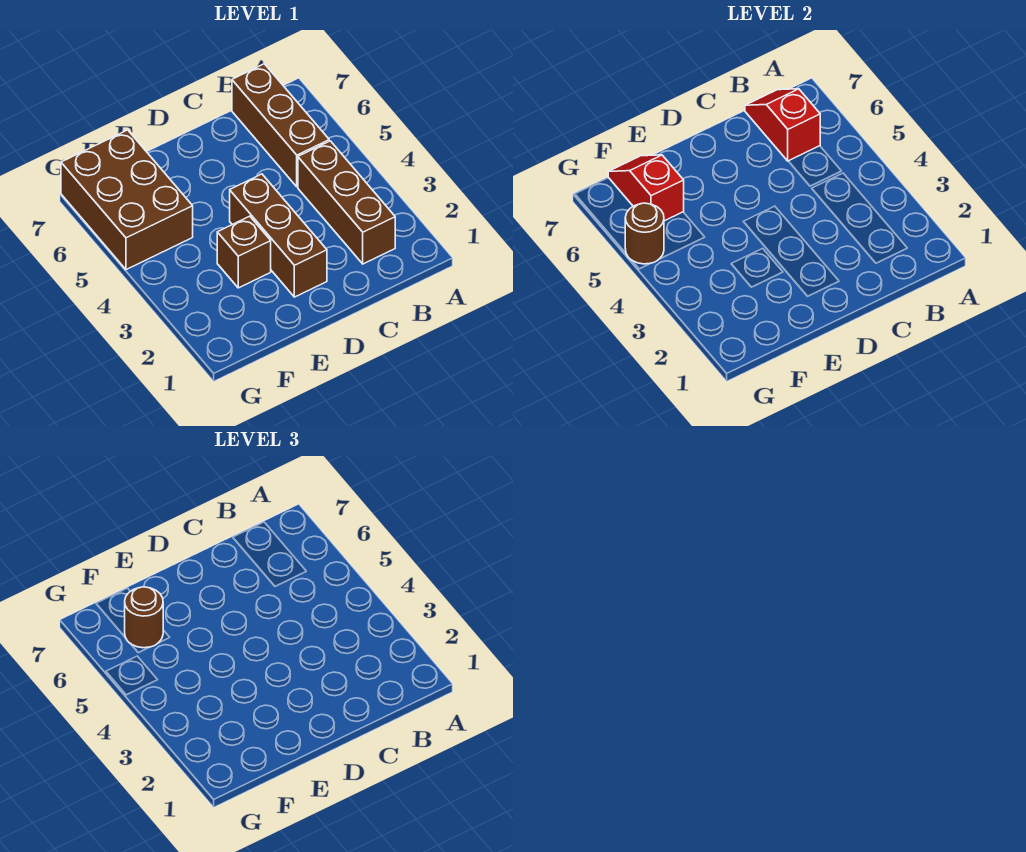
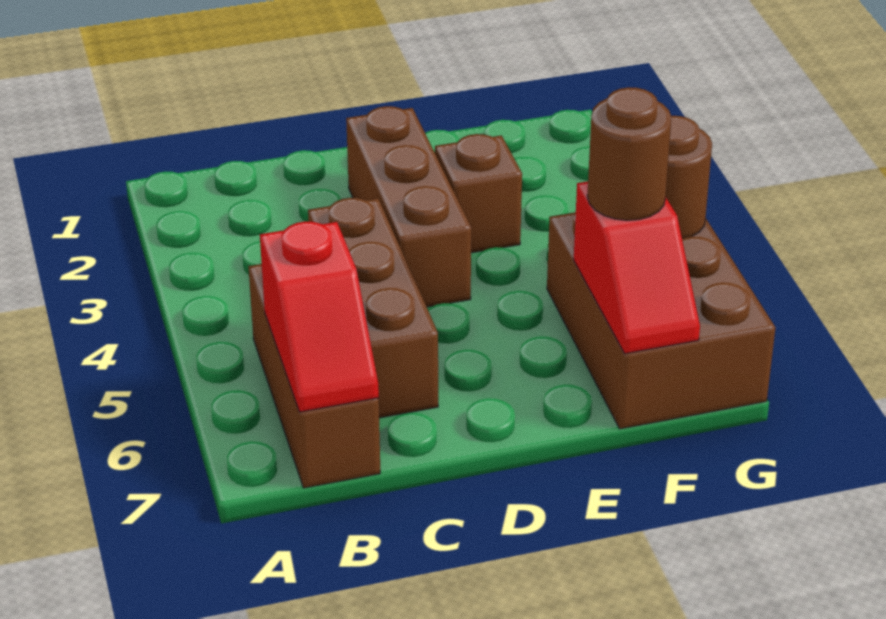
brown 1x3 brick [298,141,395,264] -> brown 1x3 brick moved to [308,198,438,418]

